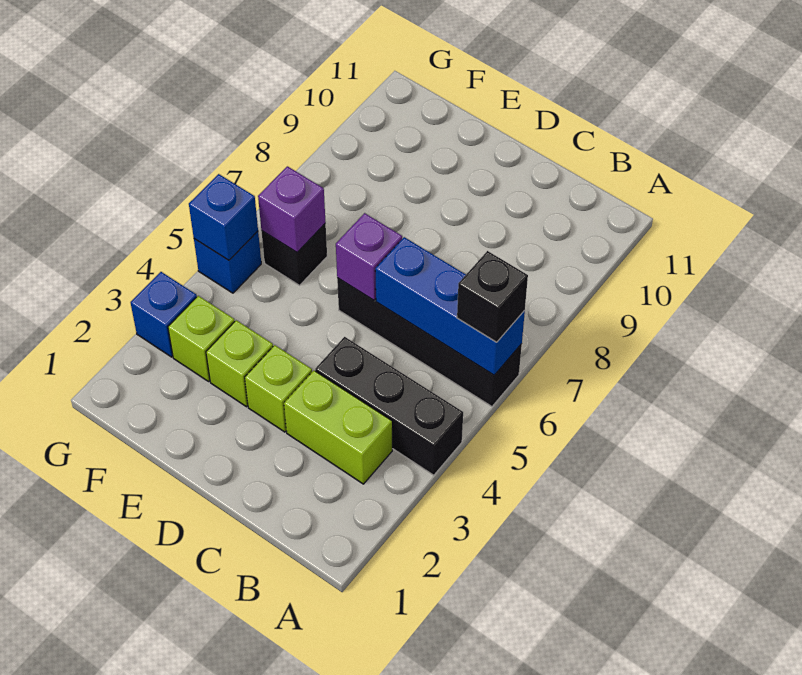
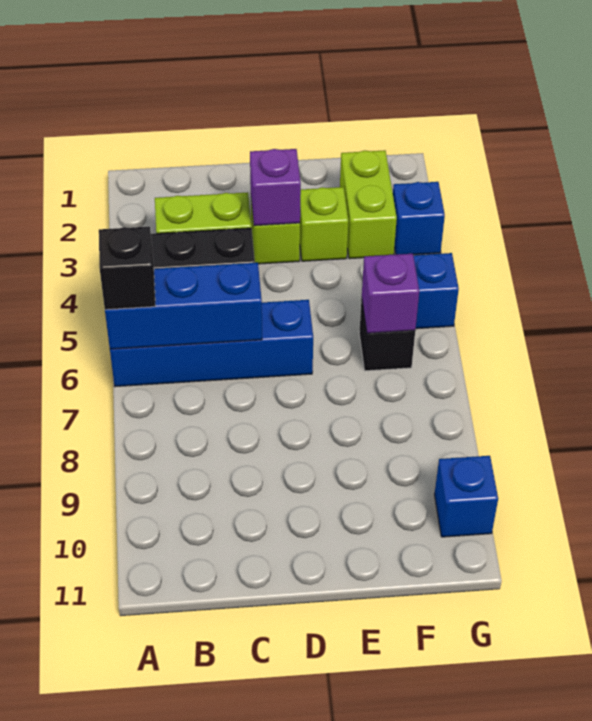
black 1x4 brick [337,278,522,406] -> blue 1x4 brick [110,300,313,387]
purple 1x1 brick [336,213,402,300] -> purple 1x1 brick moved to [250,149,301,226]
lime 1x1 brick [168,296,235,381] -> lime 1x2 brick [340,150,397,259]
blue 1x1 brick [189,174,258,260] -> blue 1x1 brick moved to [434,456,498,537]

